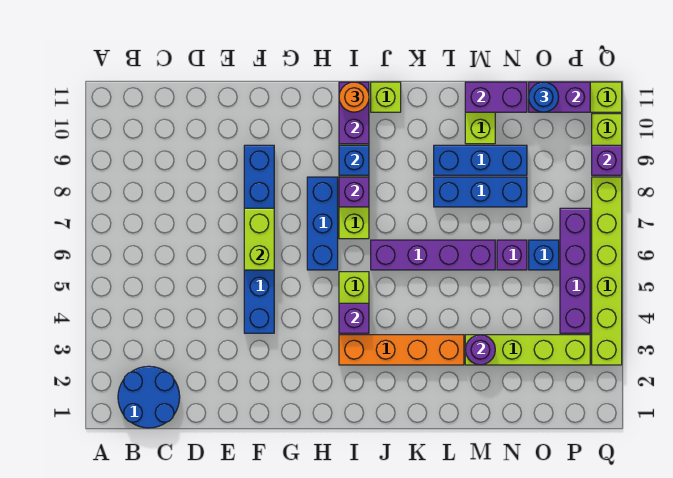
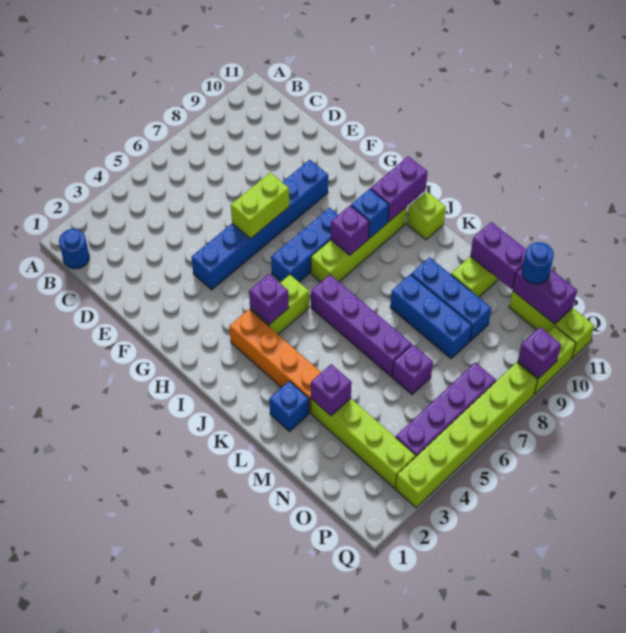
blue 2x2 round brick [118,366,180,428] -> blue 1x1 round brick [59,229,89,269]
orange 1x1 round brick [339,82,369,112] -> none
purple 1x1 round brick [465,335,495,365] -> purple 1x1 brick [311,364,352,416]
blue 1x1 brick [529,240,559,270] -> blue 1x1 brick moved to [269,381,309,432]

